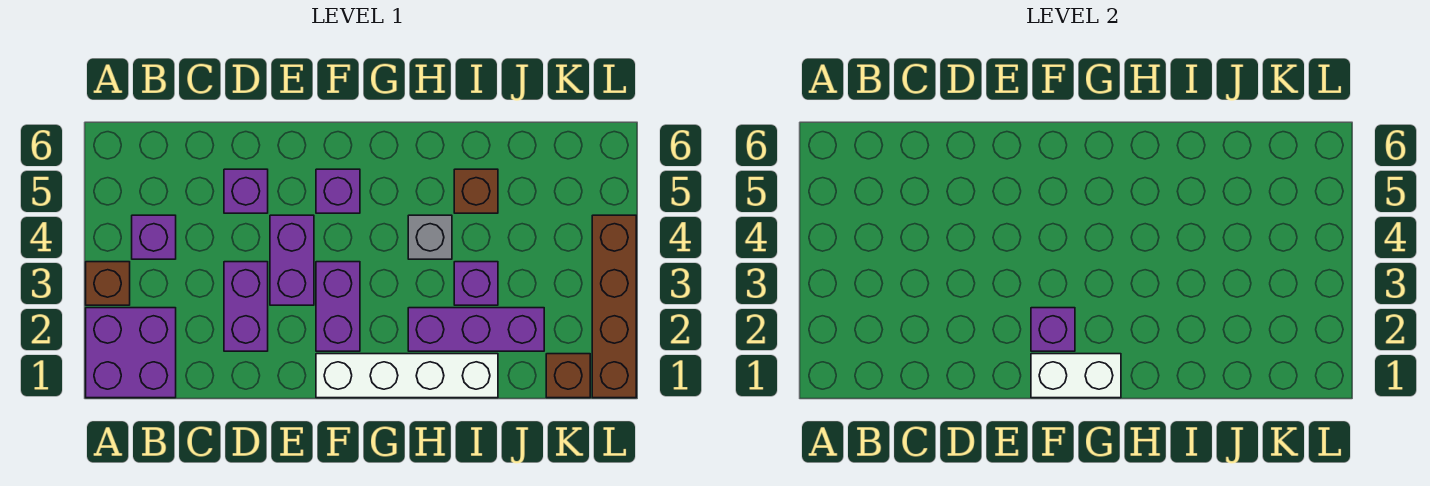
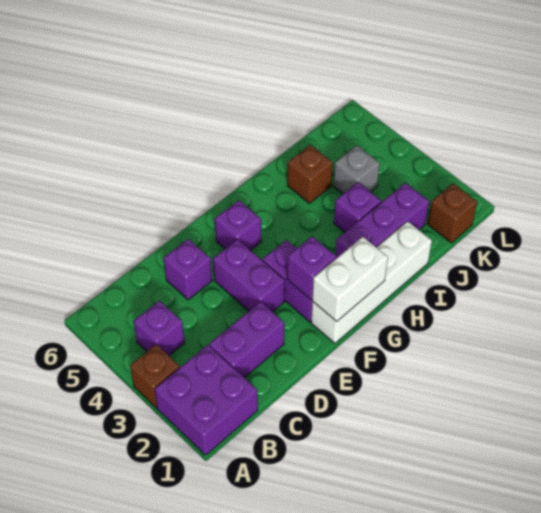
purple 1x2 brick [224,262,268,351] -> purple 1x2 brick turned to [209,302,284,378]
grey 1x1 brick [408,215,452,259] -> grey 1x1 brick moved to [333,145,380,194]
brown 1x4 brick [592,215,636,398] -> none

